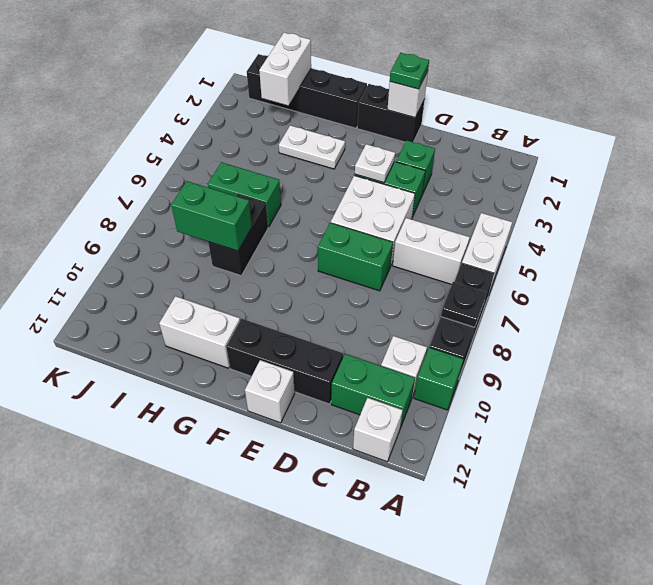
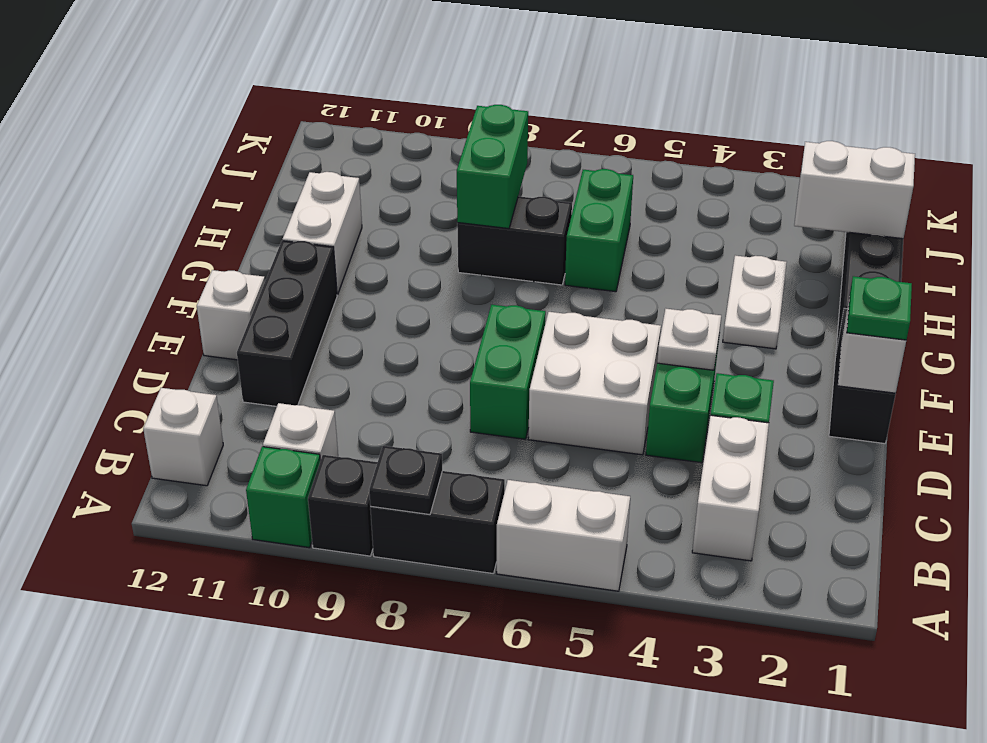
white 1x2 brick [393,218,470,285] -> white 1x2 brick moved to [692,415,769,561]
green 1x2 brick [331,354,415,428] -> none

